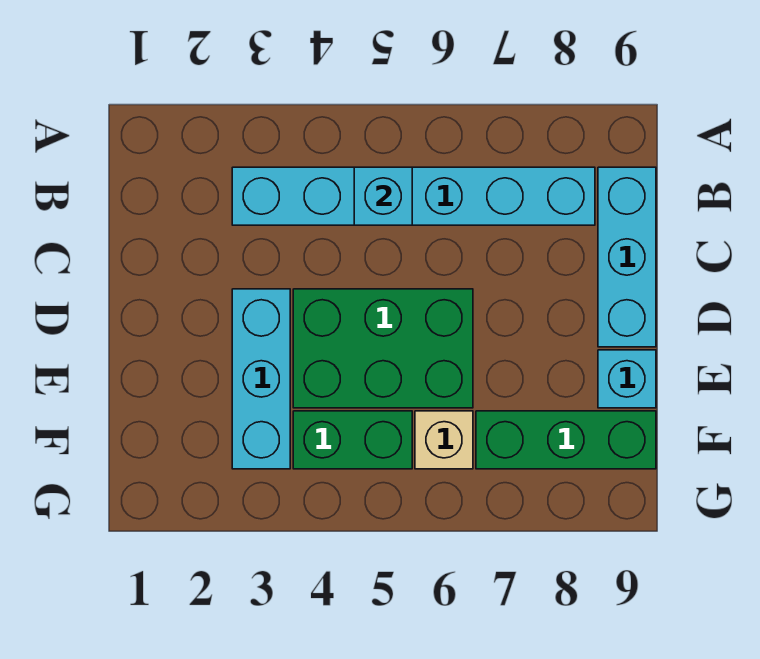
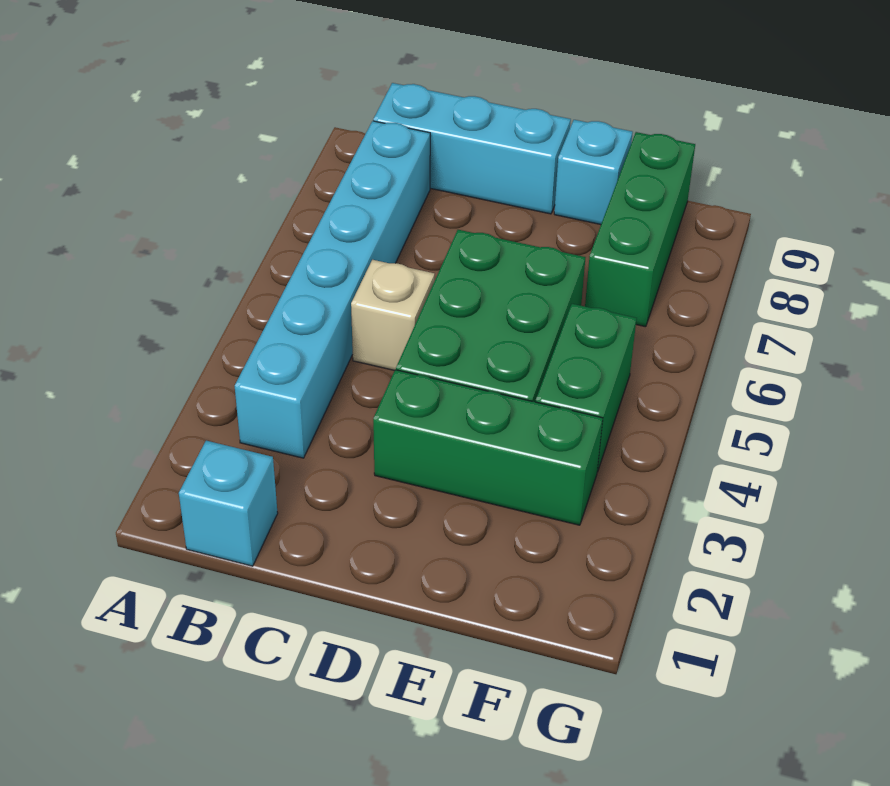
cyan 1x1 brick [354,167,412,225] -> cyan 1x1 brick moved to [179,441,278,566]
cyan 1x3 brick [232,289,290,469] -> green 1x3 brick [373,370,603,525]
tan 1x1 brick [415,411,473,469] -> tan 1x1 brick moved to [351,260,435,371]

